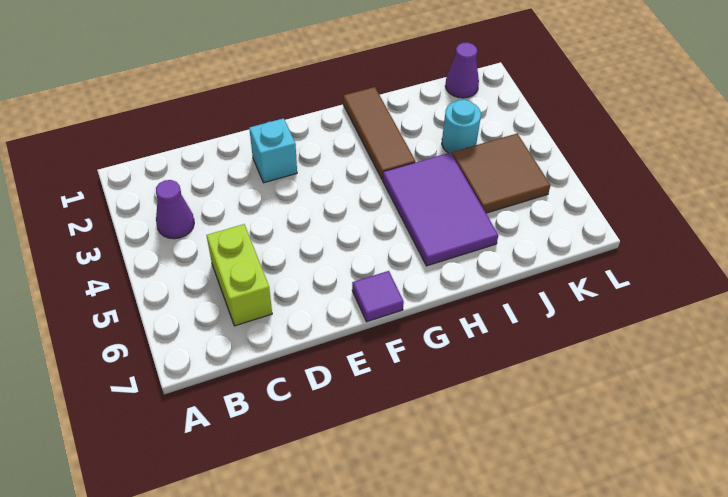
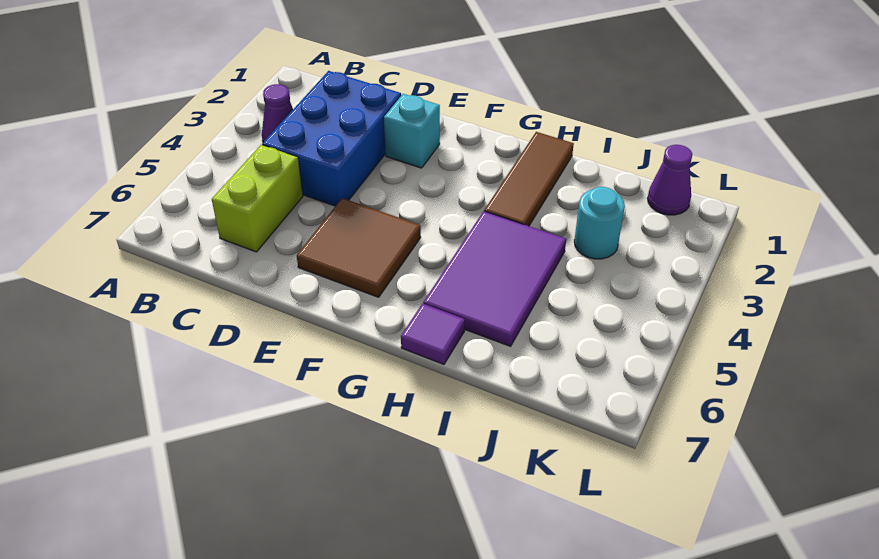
none -> blue 2x3 brick [262,71,401,206]
purple 1x1 tile [352,271,404,322] -> purple 1x1 tile moved to [401,304,465,364]
brown 2x2 tile [452,134,551,213] -> brown 2x2 tile moved to [297,198,421,297]

